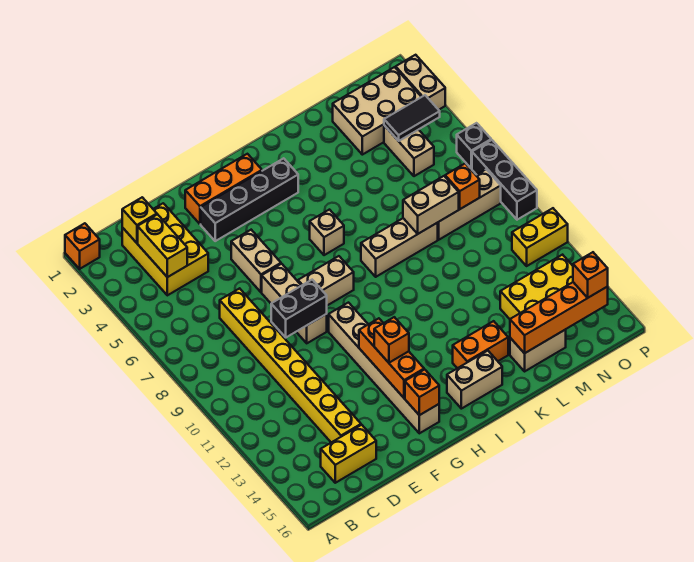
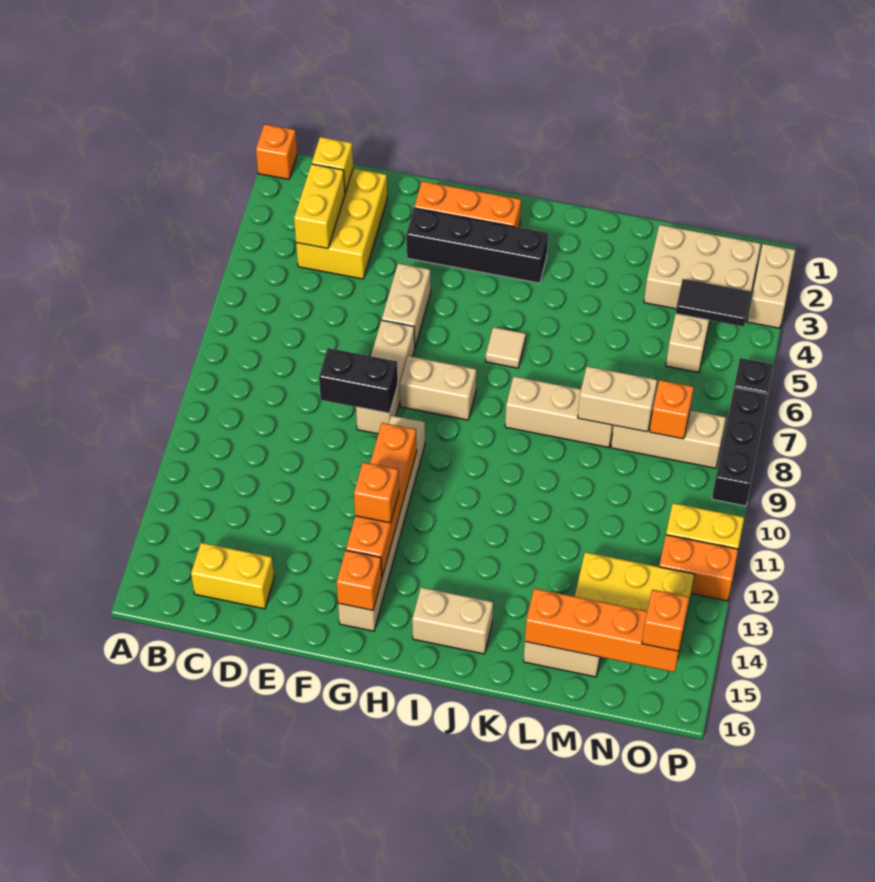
yellow 1x8 brick [220,288,361,442] -> none
orange 1x3 brick [359,318,424,398] -> orange 1x4 brick [346,423,417,577]
tan 1x1 brick [310,210,344,255] -> tan 1x1 tile [486,327,526,368]
orange 1x2 brick [453,321,508,368] -> orange 1x2 brick moved to [659,535,738,601]

